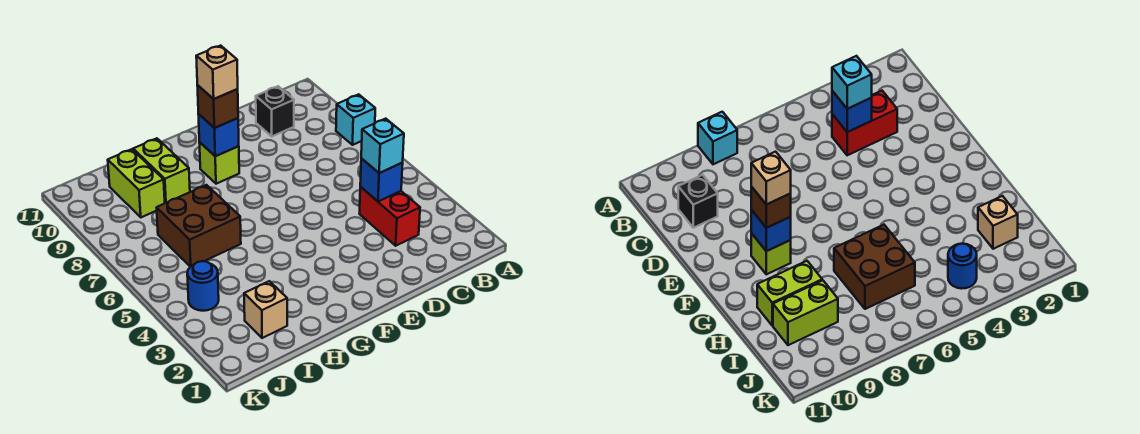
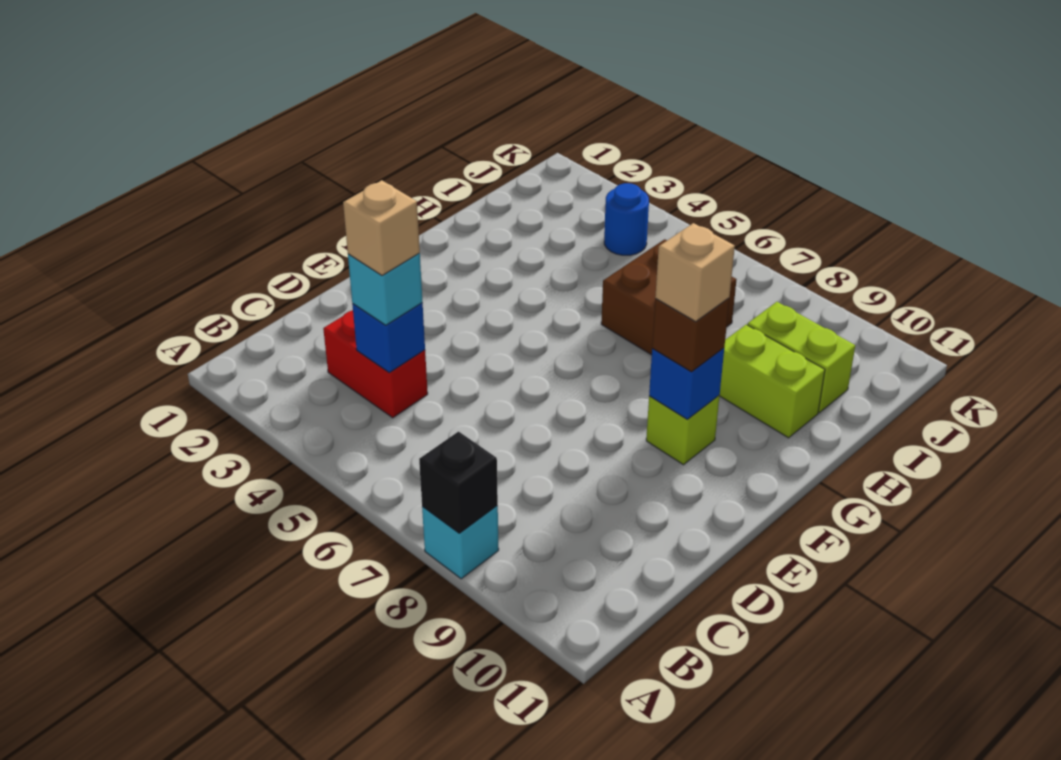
black 1x1 brick [256,86,294,136] -> black 1x1 brick moved to [419,432,498,533]
tan 1x1 brick [244,281,287,338] -> tan 1x1 brick moved to [343,180,420,276]

